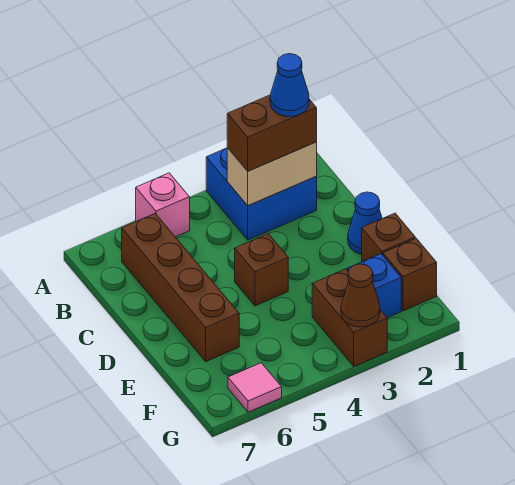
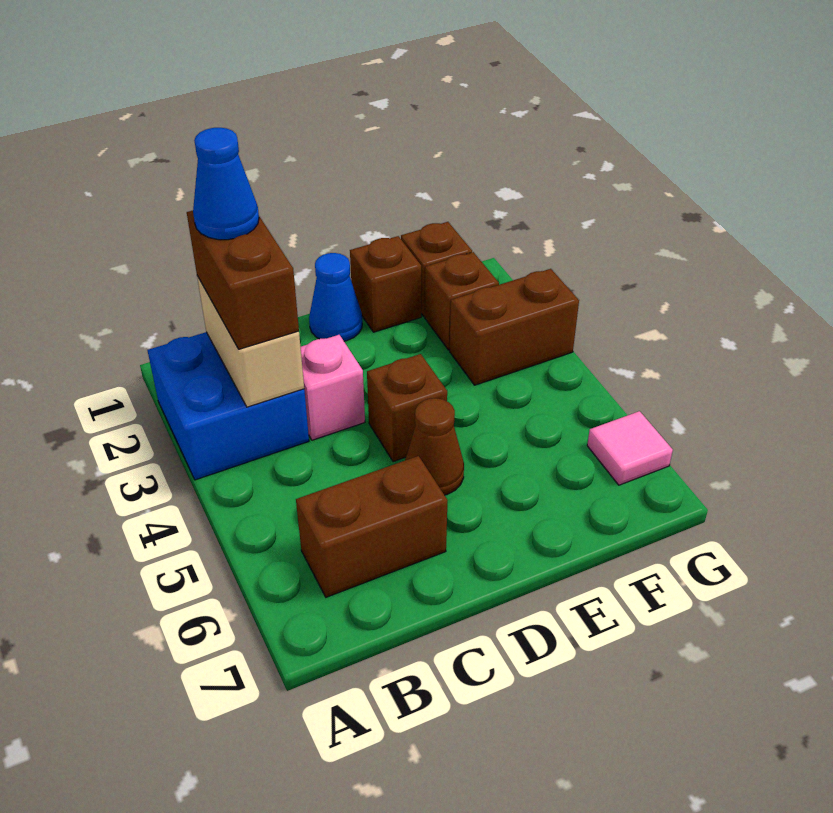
pink 1x1 brick [136,173,190,237] -> pink 1x1 brick moved to [301,335,365,440]
brown 1x4 brick [122,214,239,361] -> brown 1x2 brick [296,456,447,597]
blue 1x1 brick [348,254,401,318] -> brown 1x1 brick [425,252,499,350]
brown 1x1 cone [341,264,380,327] -> brown 1x1 cone moved to [405,398,464,495]

